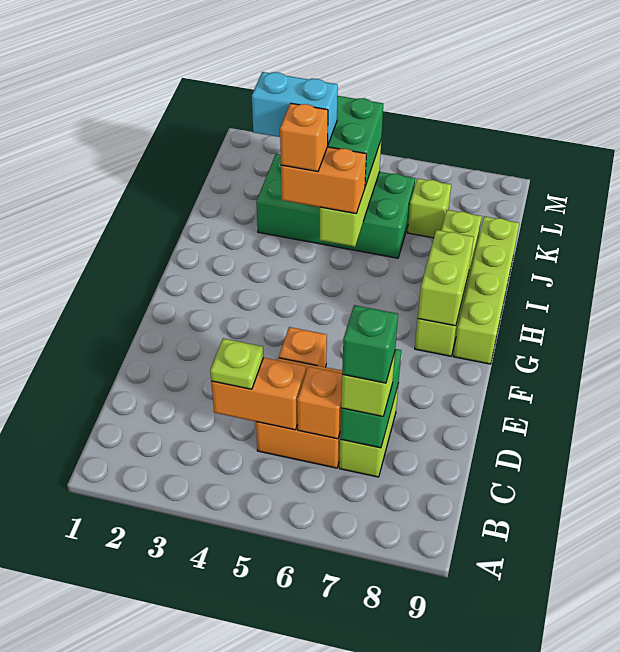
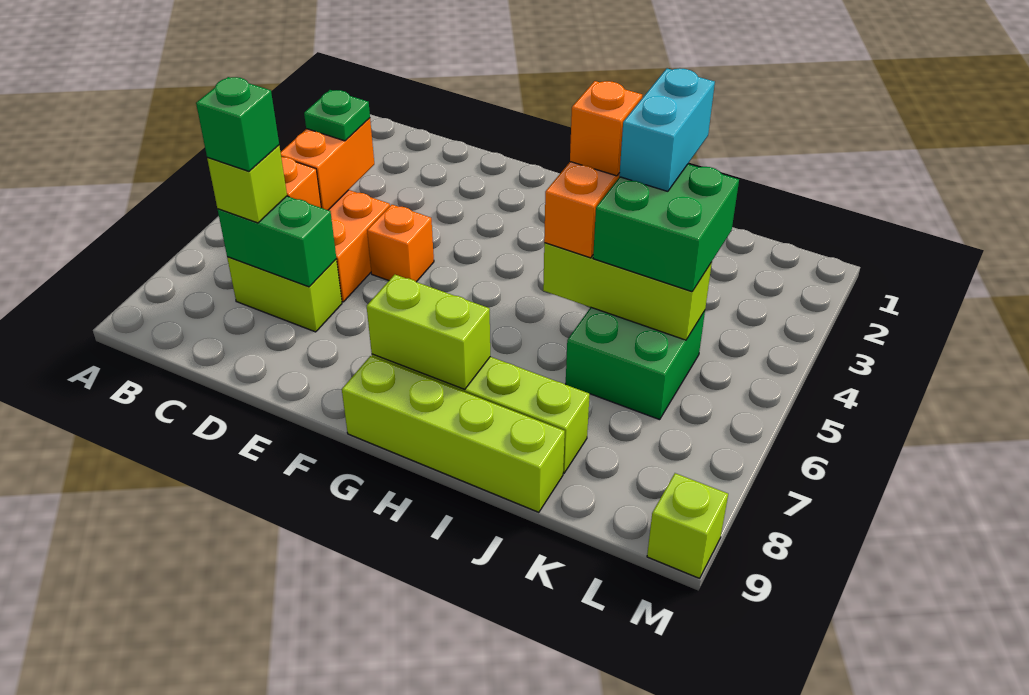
lime 1x1 plate [210,338,264,389] -> green 1x1 plate [304,90,370,141]
green 2x4 brick [256,154,415,258] -> green 2x2 brick [566,307,705,420]
lime 1x1 brick [408,178,451,238] -> lime 1x1 brick moved to [647,473,728,578]

